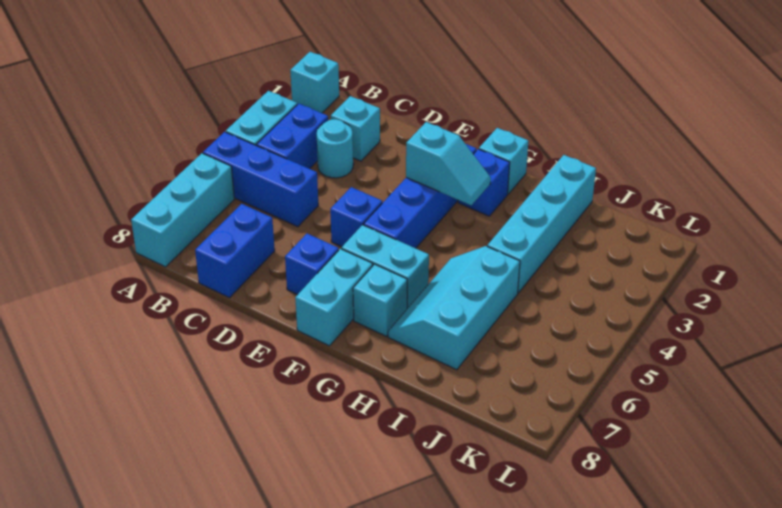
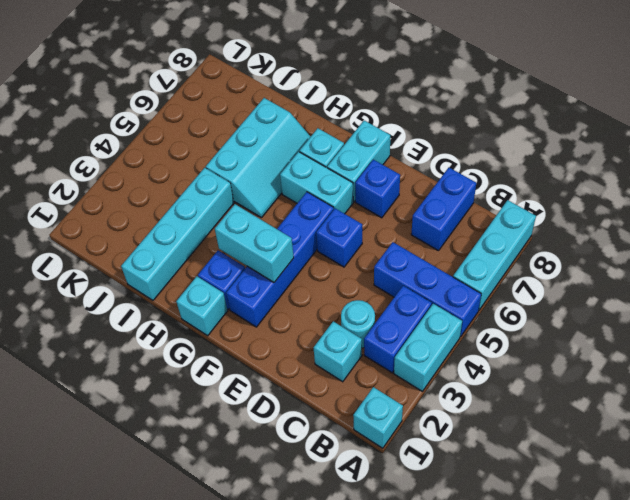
cyan 1x2 slope [406,122,491,205] -> cyan 1x2 brick [215,204,294,282]

